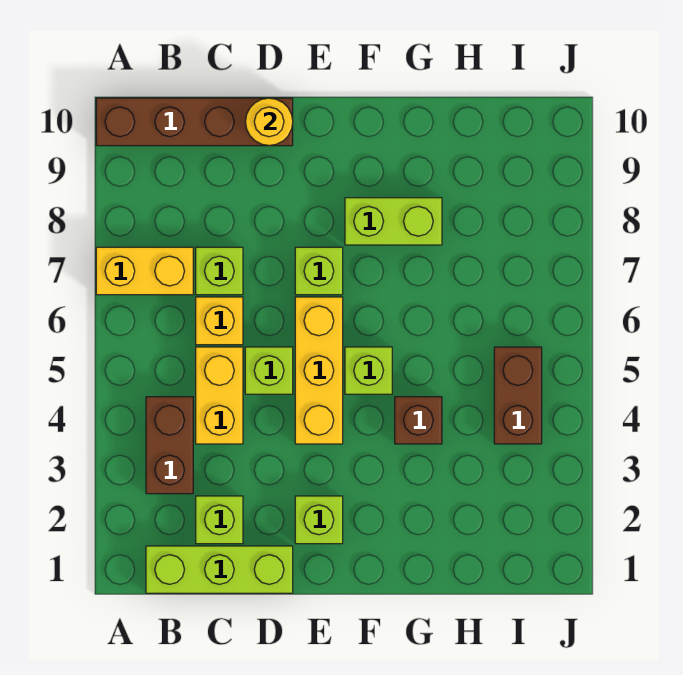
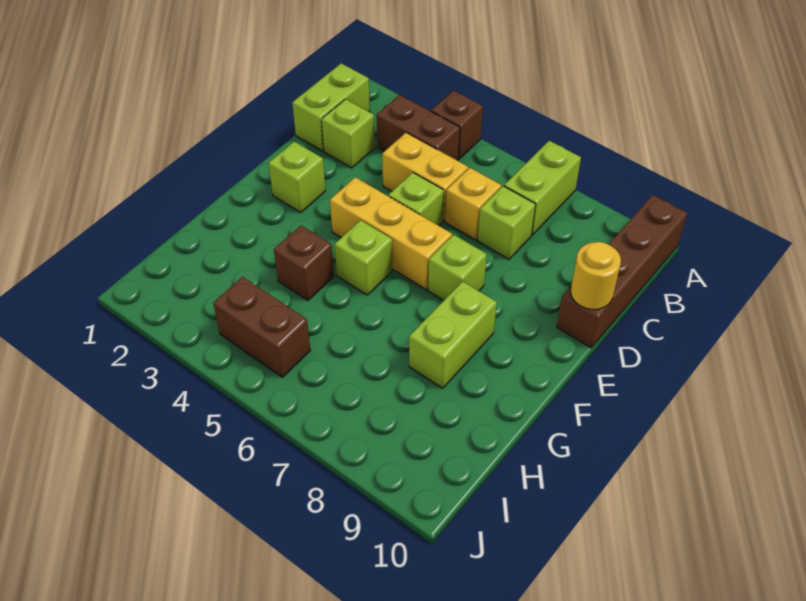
none -> brown 1x1 brick [431,91,483,159]
yellow 1x2 brick [96,247,193,295] -> lime 1x2 brick [504,141,581,235]
lime 1x3 brick [146,546,293,593] -> lime 1x2 brick [292,63,370,151]

